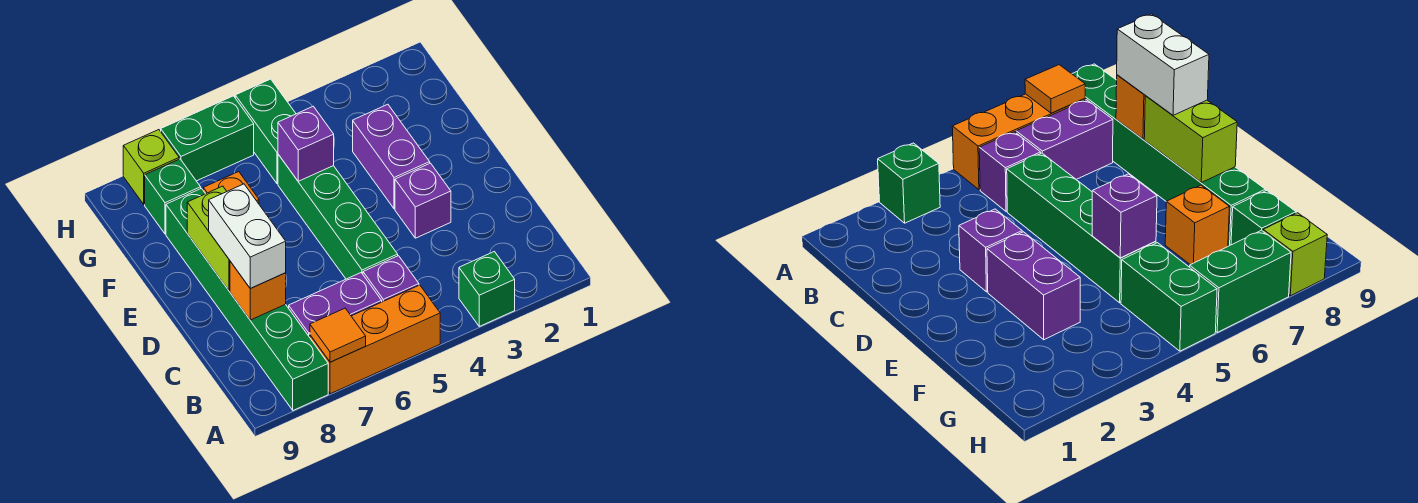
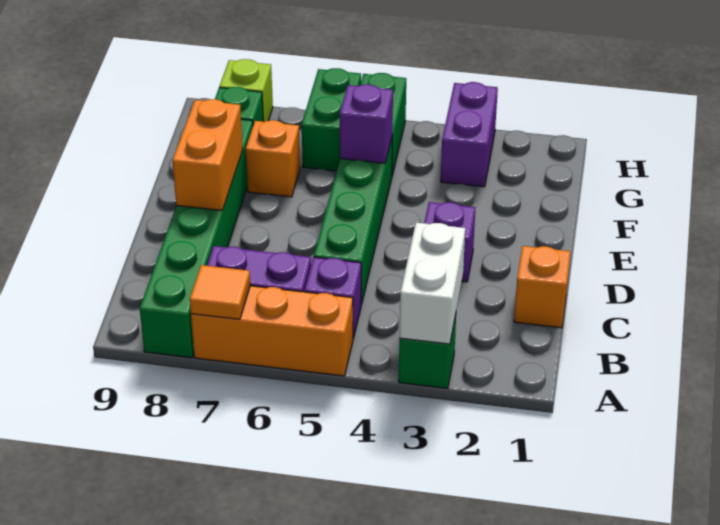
orange 1x1 brick [230,261,286,320] -> orange 1x1 brick moved to [514,246,571,328]
white 1x2 brick [209,184,286,288] -> white 1x2 brick moved to [400,223,465,344]
lime 1x2 brick [187,186,230,291] -> orange 1x2 brick [172,99,243,211]
purple 1x2 brick [353,104,430,209] -> purple 1x2 brick moved to [441,82,498,187]
green 1x2 brick [161,96,254,181] -> green 1x2 brick turned to [302,68,361,171]

